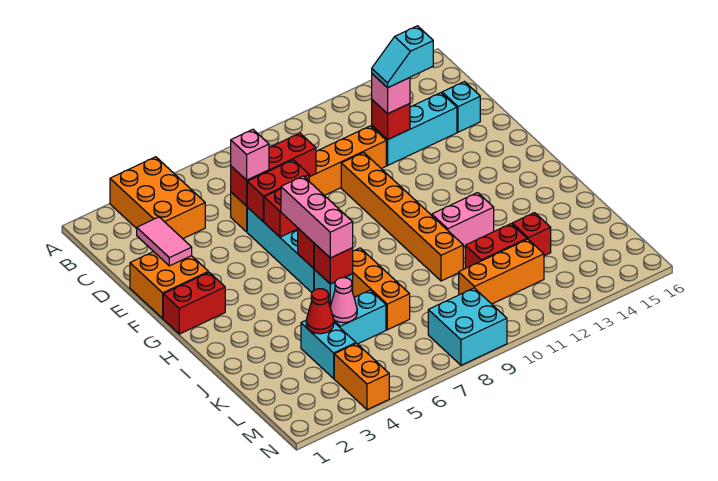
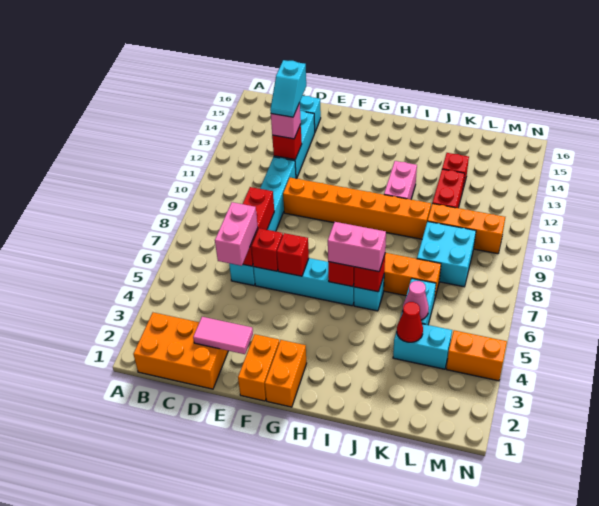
orange 2x3 brick [110,157,205,239] -> orange 2x3 brick moved to [133,312,228,389]
orange 1x6 brick [231,126,386,232] -> cyan 1x6 brick [229,157,296,286]
pink 1x1 brick [231,129,269,180] -> pink 1x2 brick [215,202,258,266]
orange 2x2 brick [130,252,208,318] -> orange 1x2 brick [238,334,279,401]
red 1x2 brick [247,160,309,222] -> red 1x1 brick [251,228,283,271]
red 1x2 brick [163,272,225,334] -> orange 1x2 brick [265,340,307,407]
pink 1x3 brick [281,176,353,258] -> pink 1x2 brick [328,222,386,272]
orange 1x3 brick [459,239,544,304] -> orange 1x3 brick turned to [428,203,505,254]
cyan 2x2 brick [428,288,507,365] -> cyan 2x2 brick moved to [417,221,476,287]

